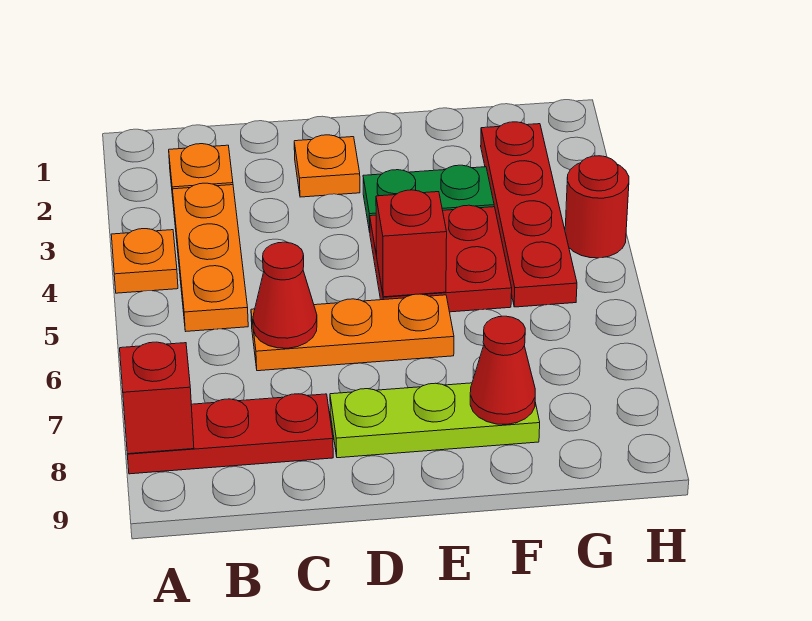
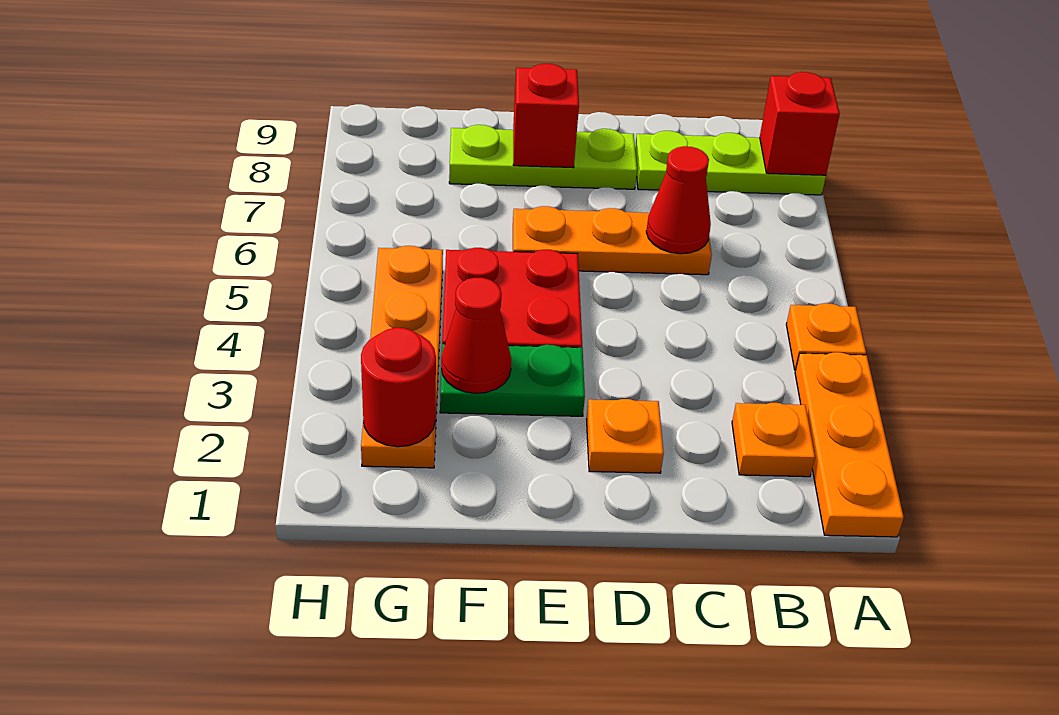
red 1x3 plate [127,394,333,474] -> lime 1x3 plate [635,131,826,195]
orange 1x3 plate [172,183,248,331] -> orange 1x3 plate moved to [795,352,904,537]
red 1x1 brick [376,190,447,297] -> red 1x1 brick moved to [513,64,579,168]
red 1x1 cone [470,316,535,424] -> red 1x1 cone moved to [441,278,511,393]
red 1x4 plate [481,122,577,307] -> orange 1x4 plate [361,246,443,468]
red 1x1 round brick [565,156,629,258] -> red 1x1 round brick moved to [361,328,436,447]

